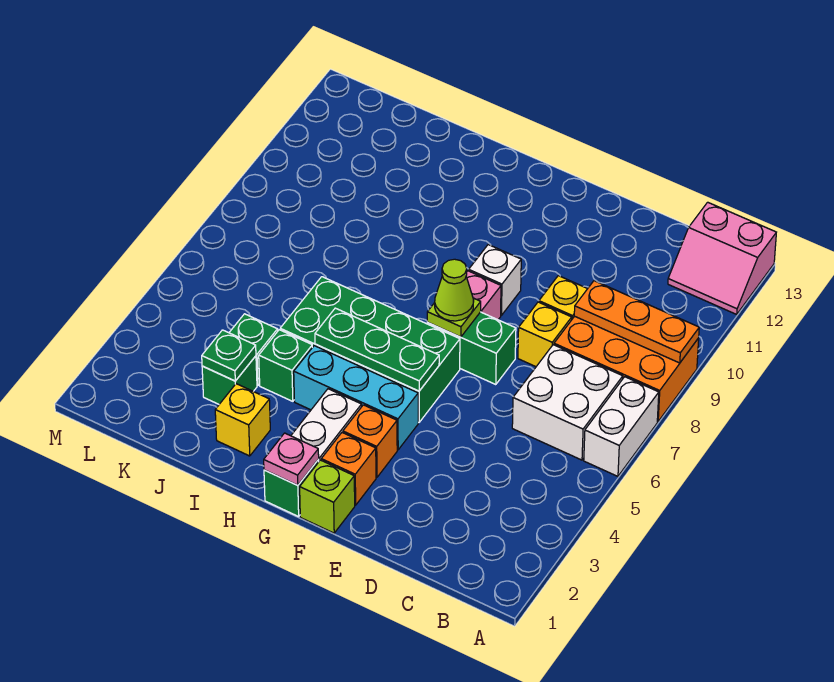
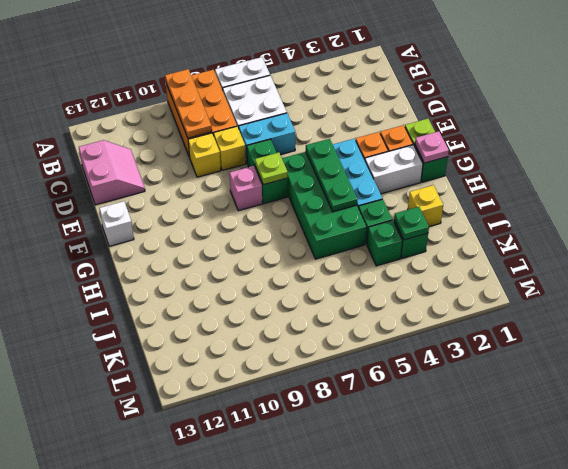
pink 2x2 slope [668,202,776,314] -> pink 2x2 slope moved to [79,140,145,205]
none -> cyan 1x2 brick [239,113,295,163]
lime 1x1 cone [435,259,474,321] -> none
white 1x1 brick [469,245,521,315] -> white 1x1 brick moved to [99,201,134,246]

